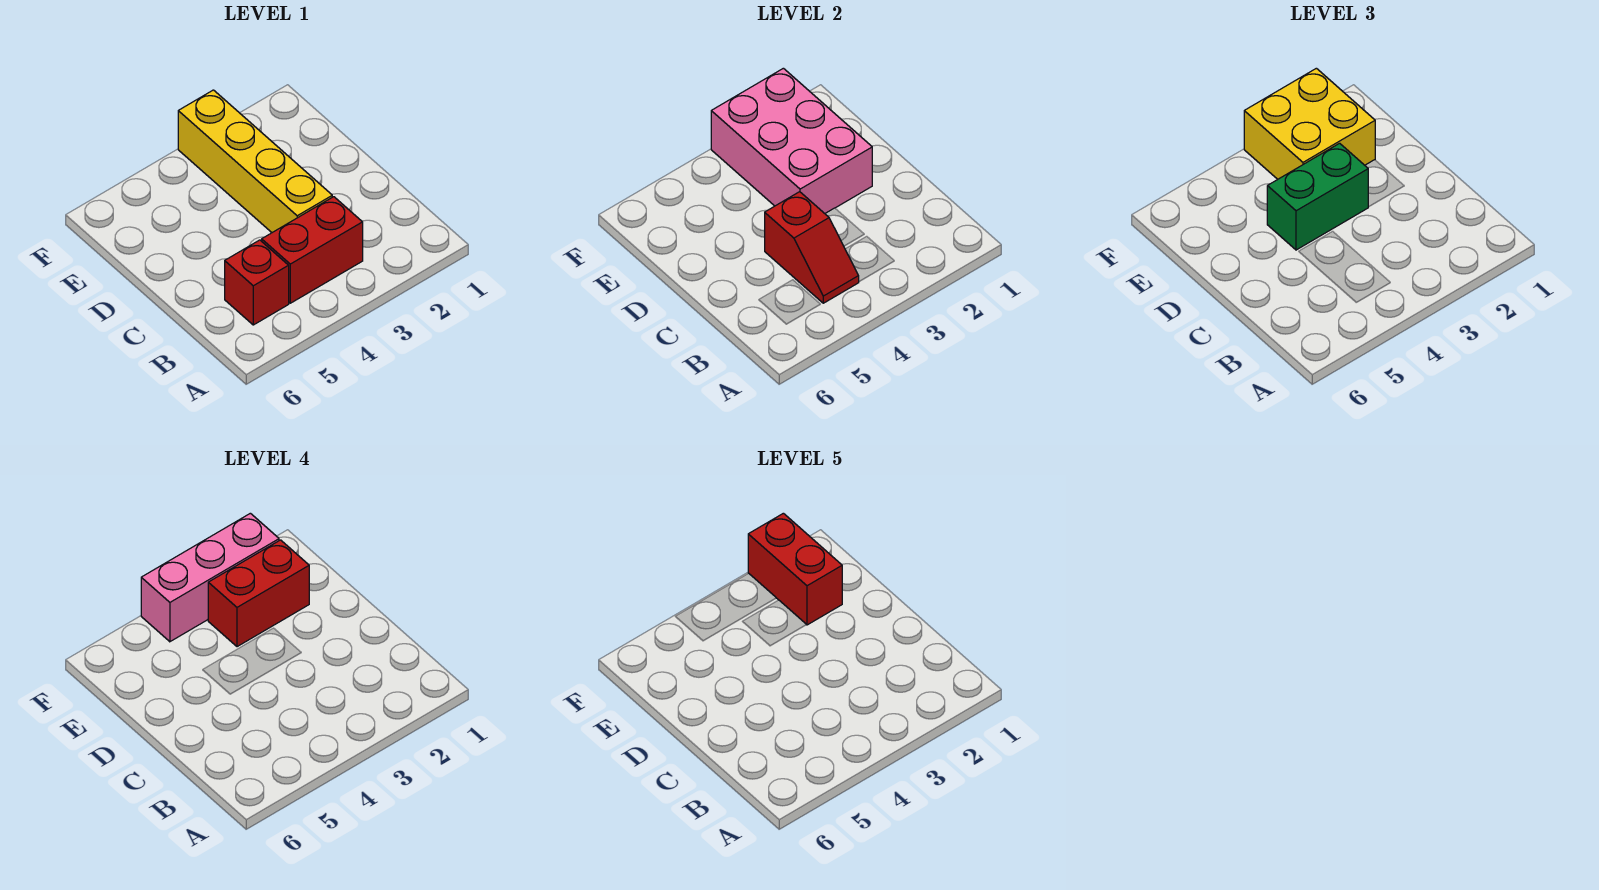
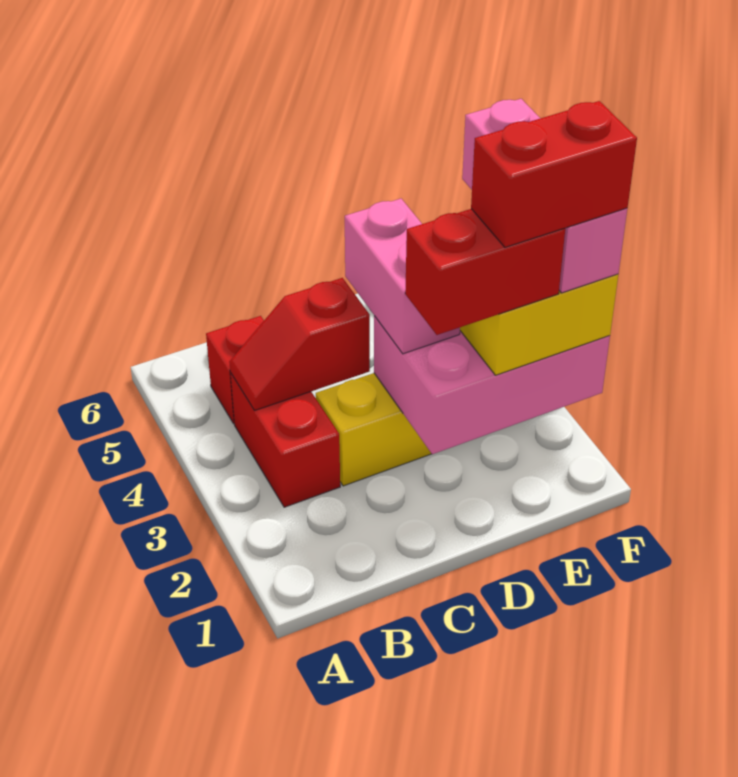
green 1x2 brick [1267,143,1368,250] -> pink 1x2 brick [345,199,460,354]
red 1x2 brick [208,540,309,647] -> red 1x2 brick turned to [405,209,565,335]

